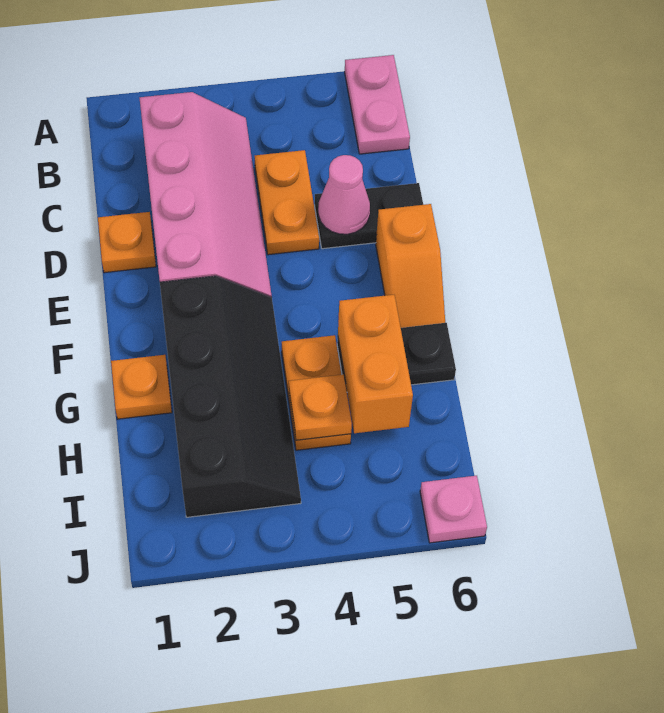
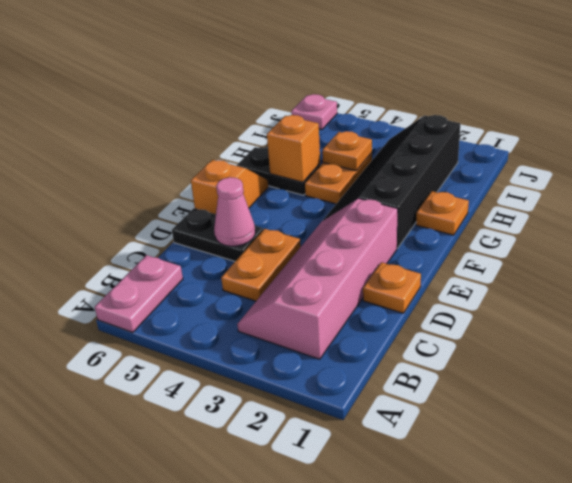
orange 1x2 brick [338,295,413,433] -> orange 1x1 brick [267,115,320,182]

